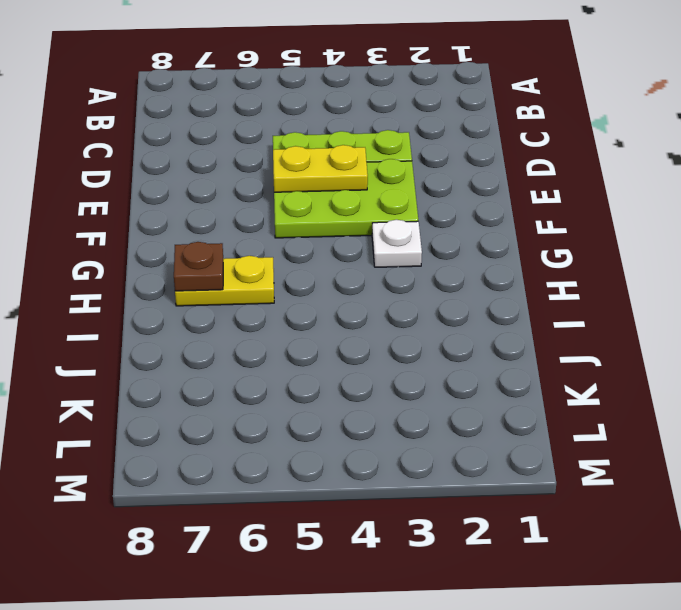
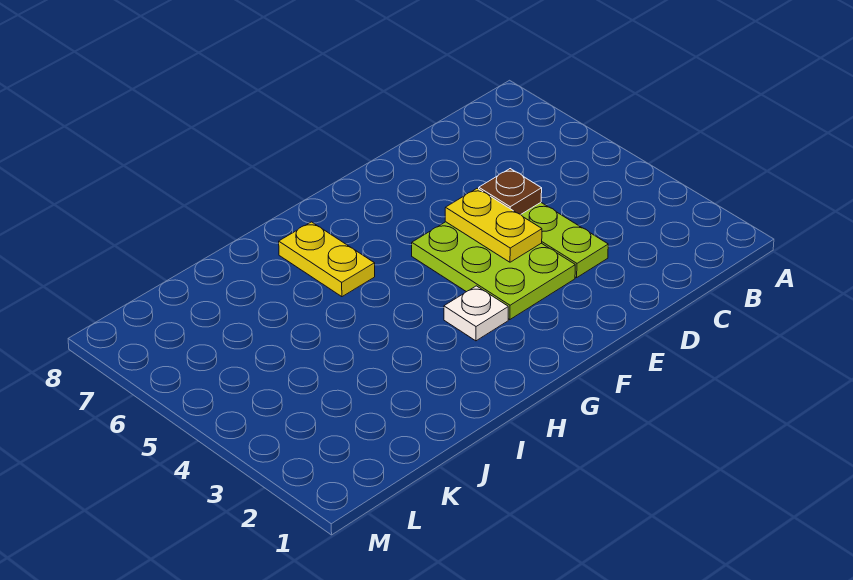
brown 1x1 plate [174,242,223,291] -> brown 1x1 plate moved to [479,169,542,215]

